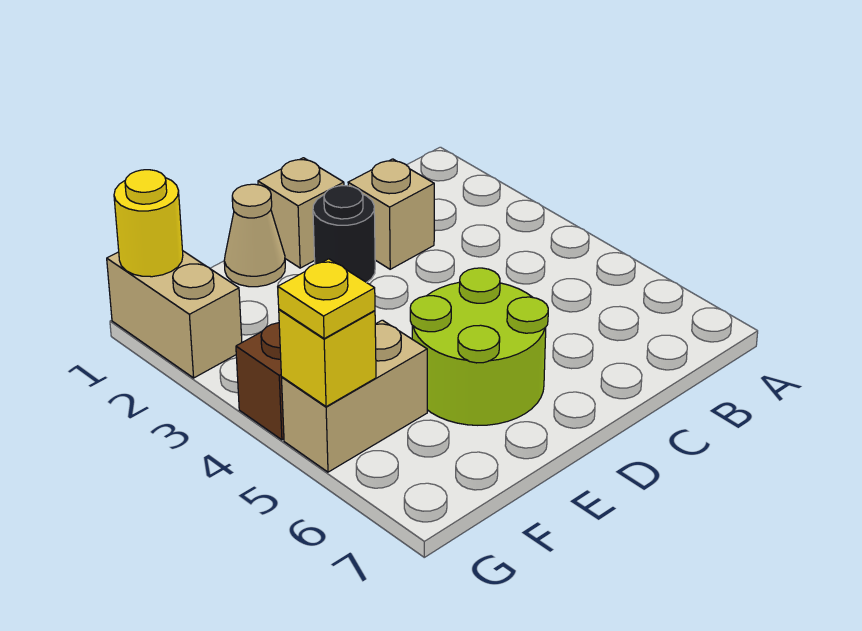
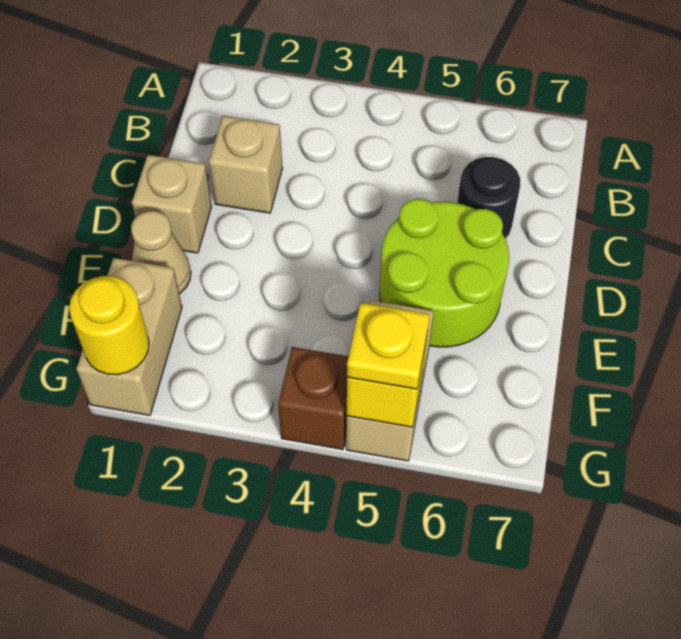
black 1x1 round brick [313,186,375,283] -> black 1x1 round brick moved to [457,157,520,239]
tan 1x2 brick [107,251,242,378] -> tan 1x2 brick turned to [77,258,182,415]

